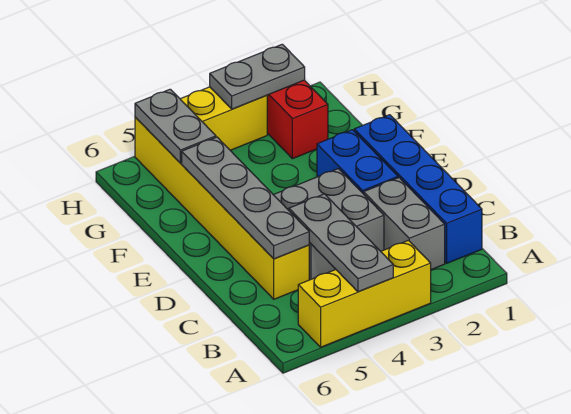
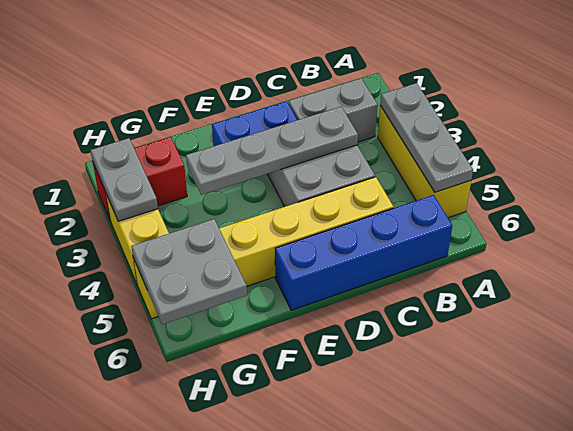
grey 1x3 plate [289,194,393,292] -> grey 1x3 plate turned to [380,83,473,192]
blue 1x4 brick [354,115,482,263] -> blue 1x4 brick moved to [275,195,452,310]
grey 1x4 plate [182,137,309,259] -> grey 1x4 plate moved to [186,107,358,195]
grey 1x2 plate [135,89,216,163] -> grey 2x2 plate [131,219,247,324]

